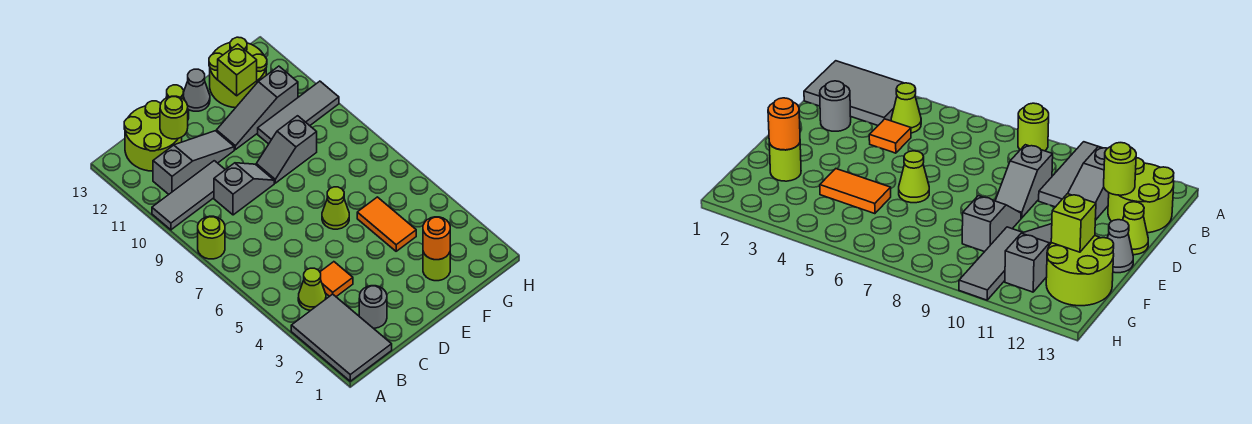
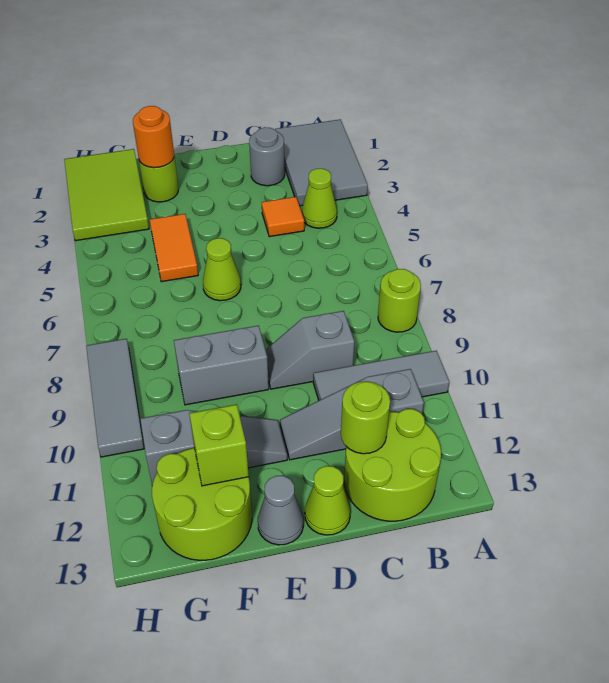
grey 1x2 slope [256,116,317,183] -> grey 1x2 brick [174,326,269,405]
grey 1x3 tile [258,81,339,144] -> grey 1x3 tile turned to [86,339,144,457]
none -> lime 2x3 tile [64,149,149,241]

